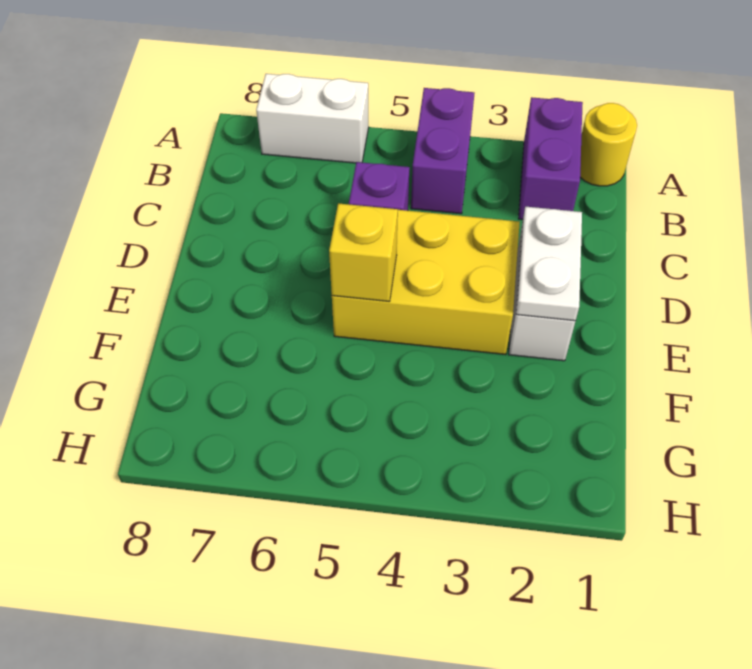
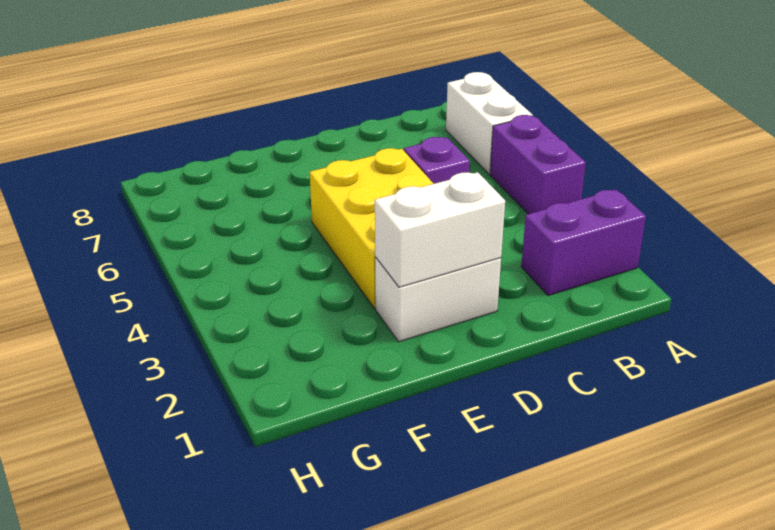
yellow 1x1 round brick [580,103,637,186] -> none
purple 1x2 brick [411,88,475,214] -> purple 1x2 brick turned to [490,115,586,214]
white 1x2 plate [516,207,582,321] -> white 1x2 brick [375,172,505,287]
yellow 1x1 brick [329,203,398,301] -> none

